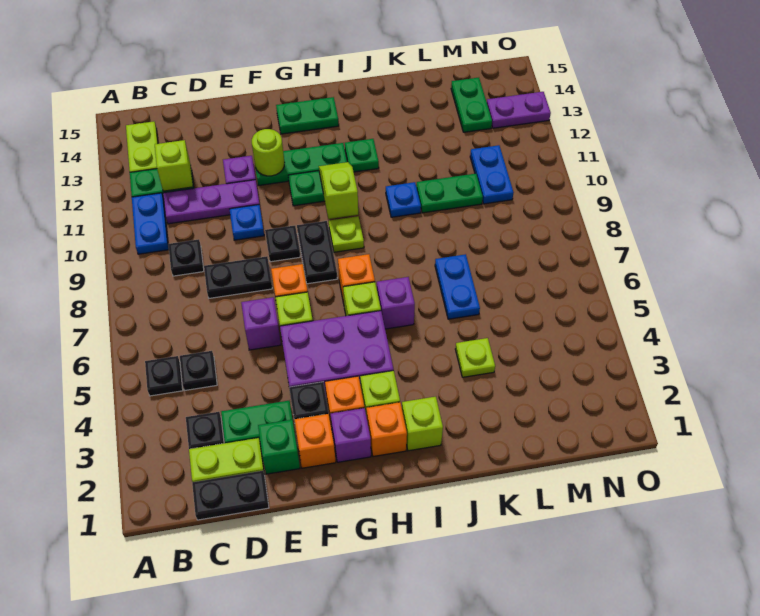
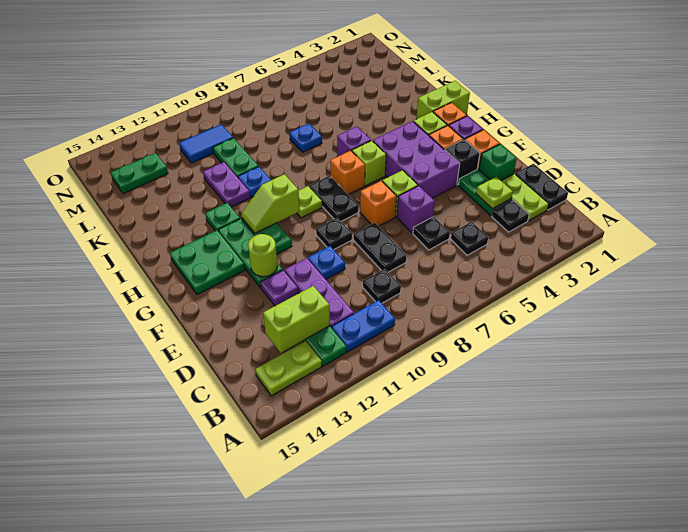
black 1x1 plate [145,356,183,396] -> black 1x1 plate moved to [413,217,450,250]
lime 1x1 brick [155,140,193,191] -> lime 1x2 brick [263,286,330,353]
black 1x2 plate [297,221,337,284] -> black 1x2 plate turned to [309,176,359,221]
green 1x2 plate [276,97,339,134] -> green 2x2 plate [170,230,245,295]
lime 1x1 brick [402,397,443,451] -> lime 1x2 brick [416,81,470,119]
lime 1x1 plate [455,338,495,377] -> lime 1x1 plate moved to [476,177,513,209]
blue 1x2 plate [435,254,480,319] -> blue 1x1 plate [290,124,322,152]
blue 1x2 plate [470,145,514,204] -> blue 1x2 tile [179,124,233,163]
purple 1x2 plate [487,92,551,128] -> purple 1x2 plate moved to [203,162,250,207]

